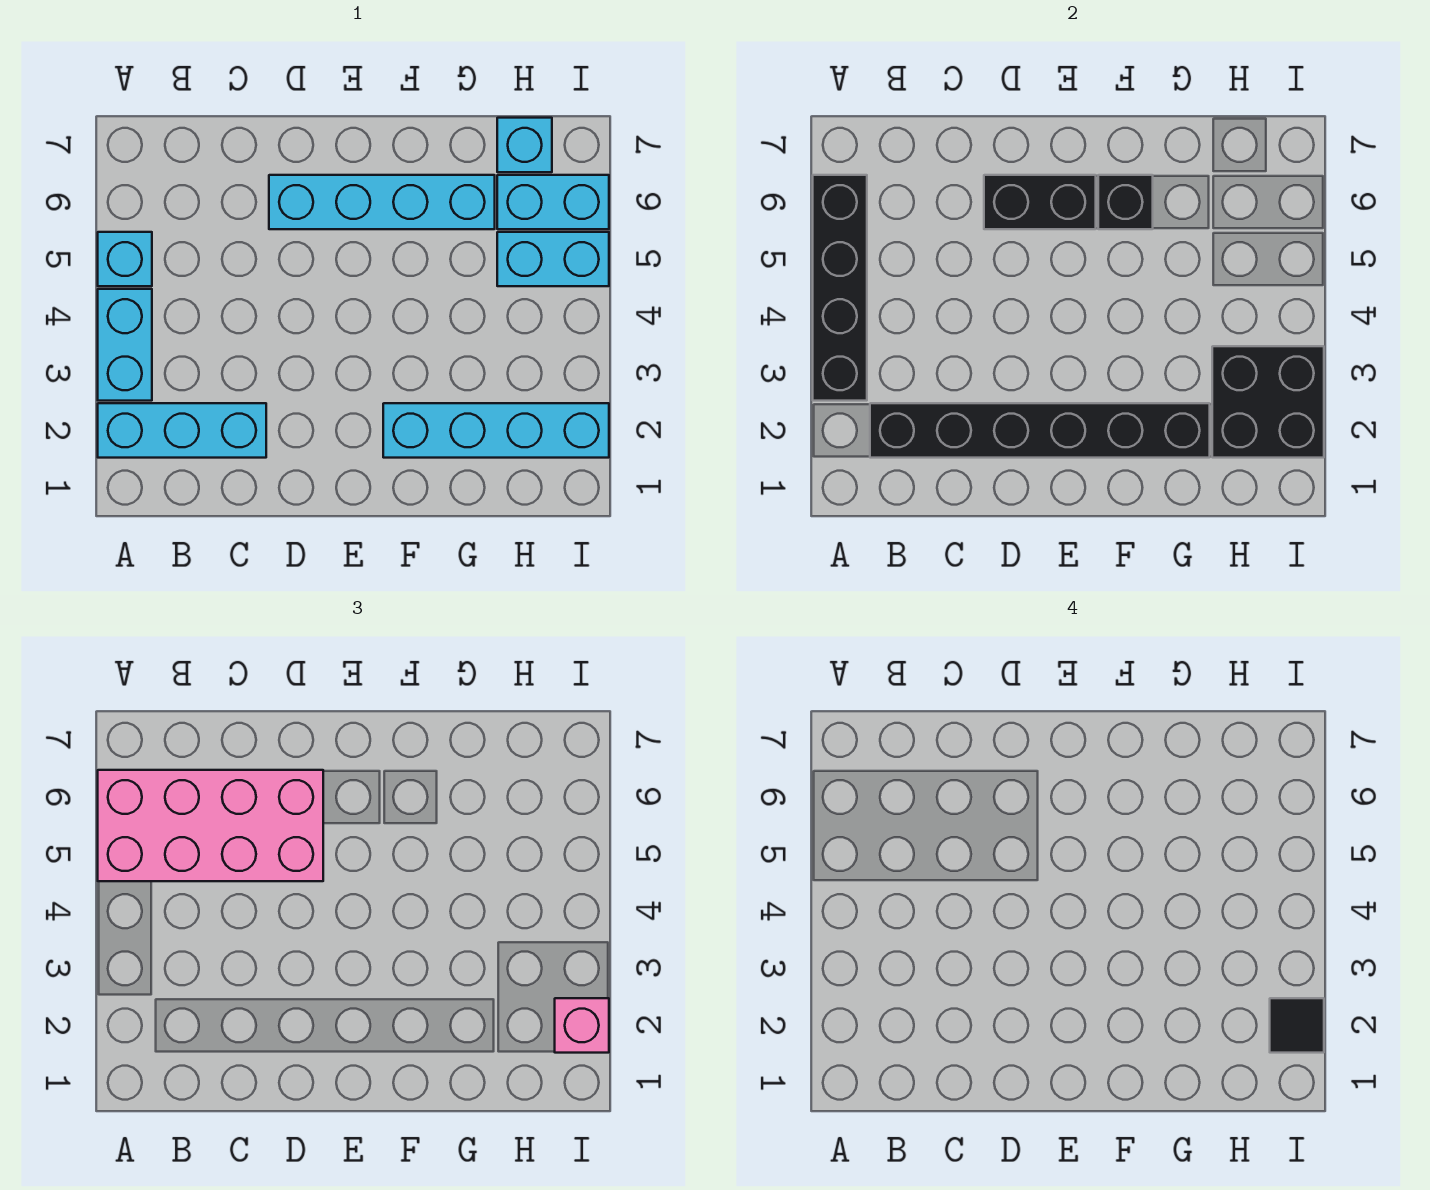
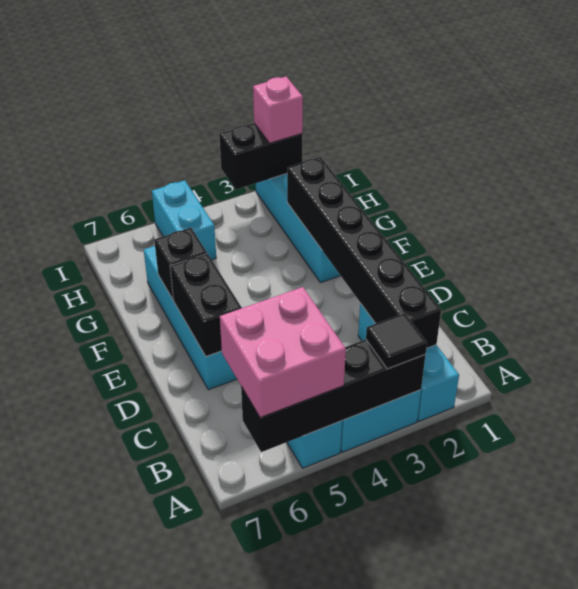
pink 2x4 brick [98,770,323,881] -> pink 2x2 brick [220,287,346,418]
black 2x2 brick [1212,346,1324,458] -> black 1x2 brick [219,123,302,189]
cyan 1x2 brick [497,175,609,229] -> none
cyan 1x1 brick [497,118,552,172] -> none
black 1x1 tile [1270,998,1324,1053] -> black 1x1 tile moved to [366,313,427,369]

